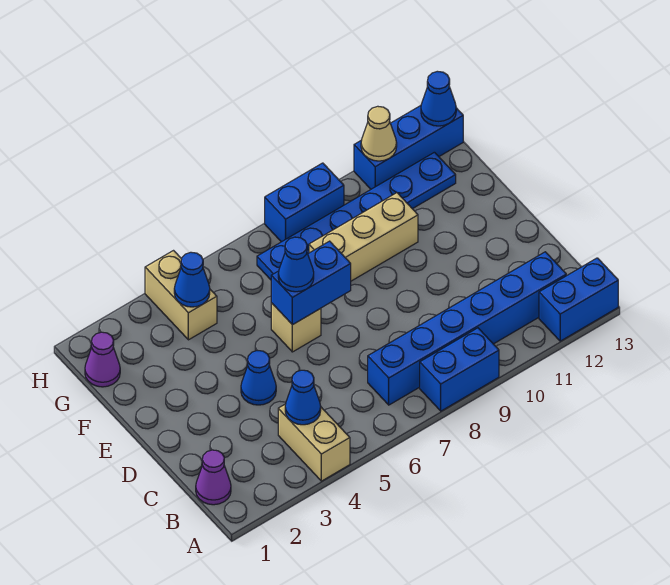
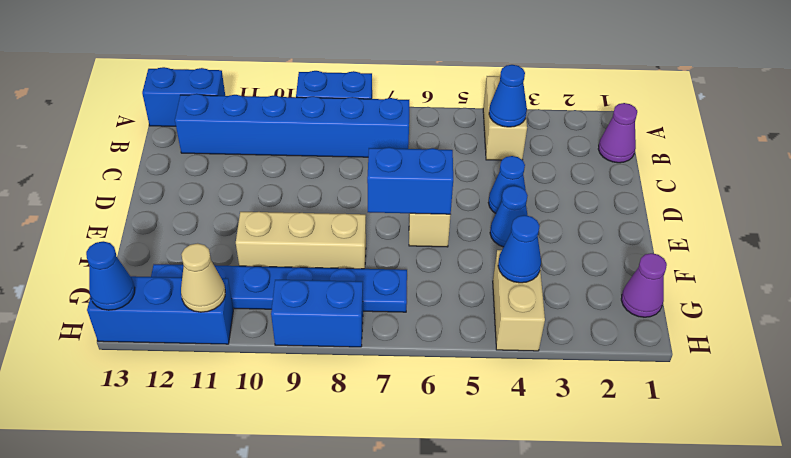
blue 1x1 cone [278,237,314,292] -> blue 1x1 cone moved to [490,186,528,247]

